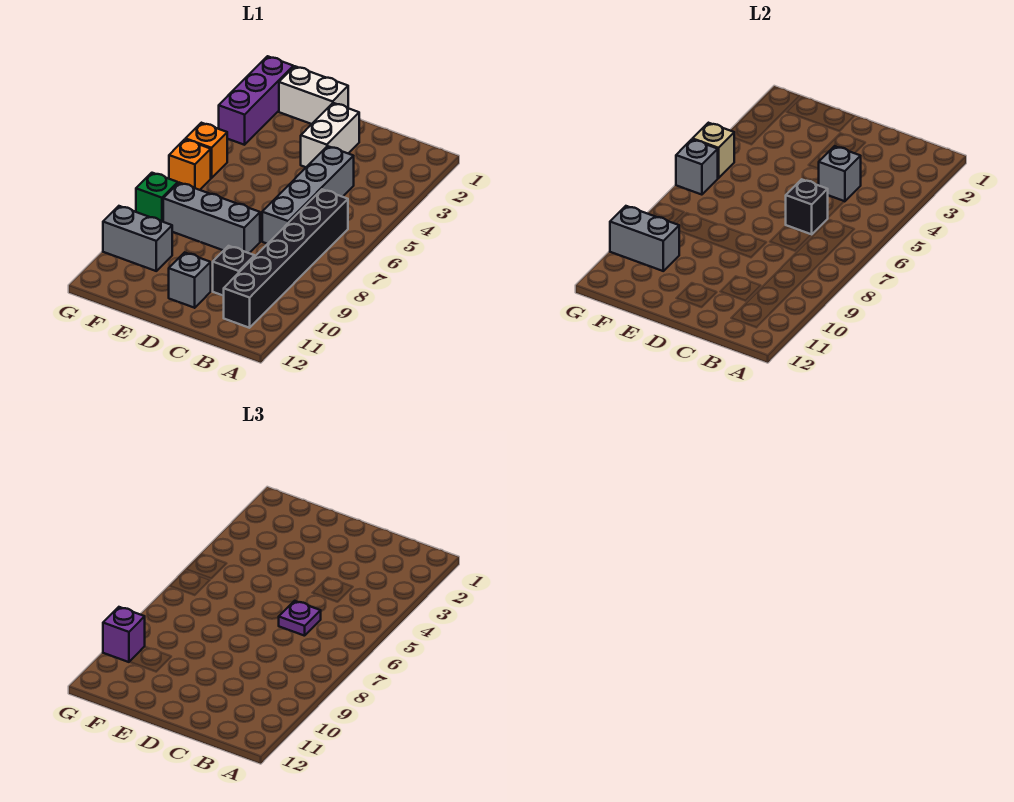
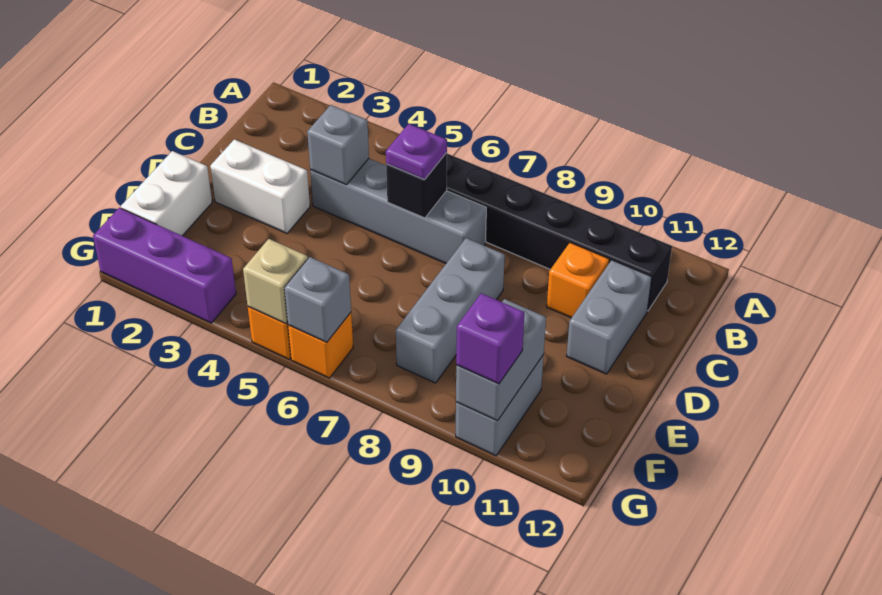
black 1x1 brick [213,246,254,296] -> orange 1x1 brick [547,243,609,318]
grey 1x1 brick [169,252,211,308] -> grey 1x2 brick [567,260,652,374]
green 1x1 brick [136,173,178,222] -> none

